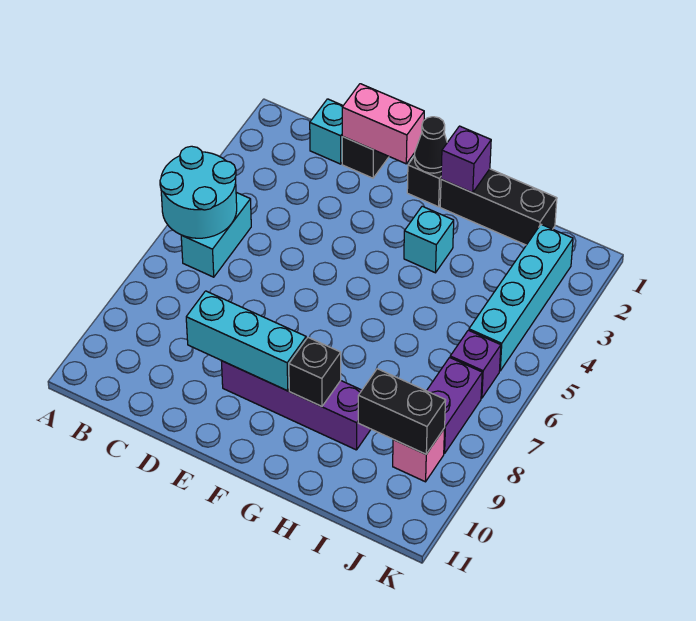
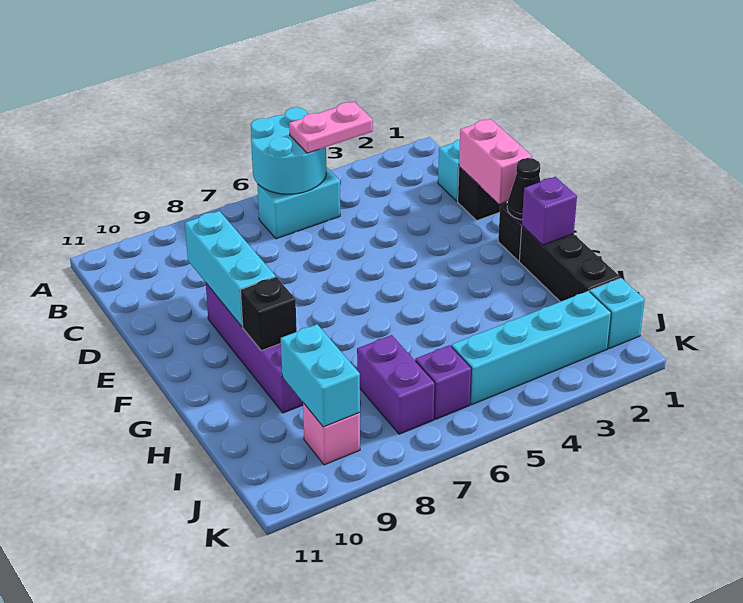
none -> pink 1x2 plate [289,102,373,153]
cyan 1x1 brick [404,206,454,273] -> cyan 1x1 brick moved to [590,278,645,349]
black 1x2 brick [358,369,446,454] -> cyan 1x2 brick [281,324,360,427]
purple 1x2 brick [427,358,482,454] -> purple 1x2 brick turned to [357,335,435,434]

